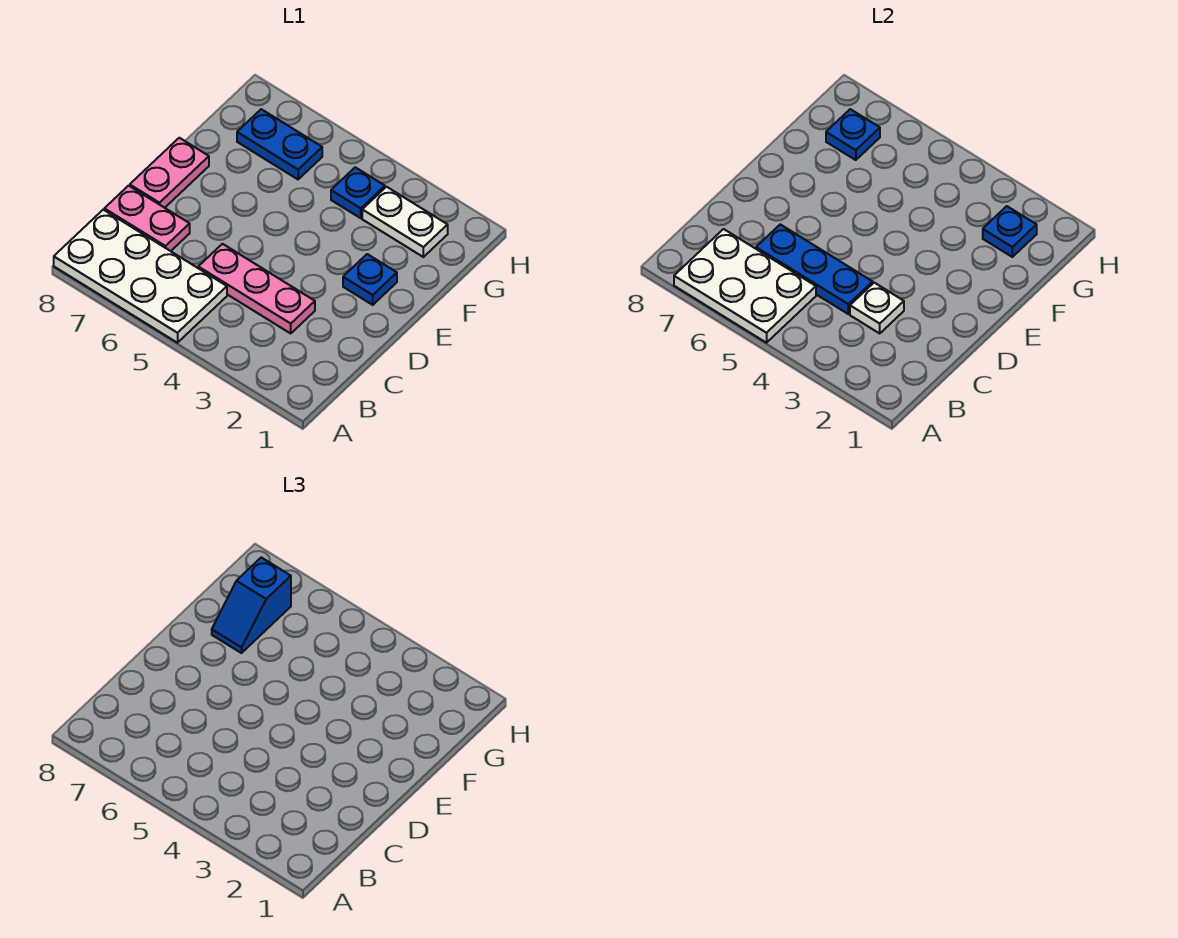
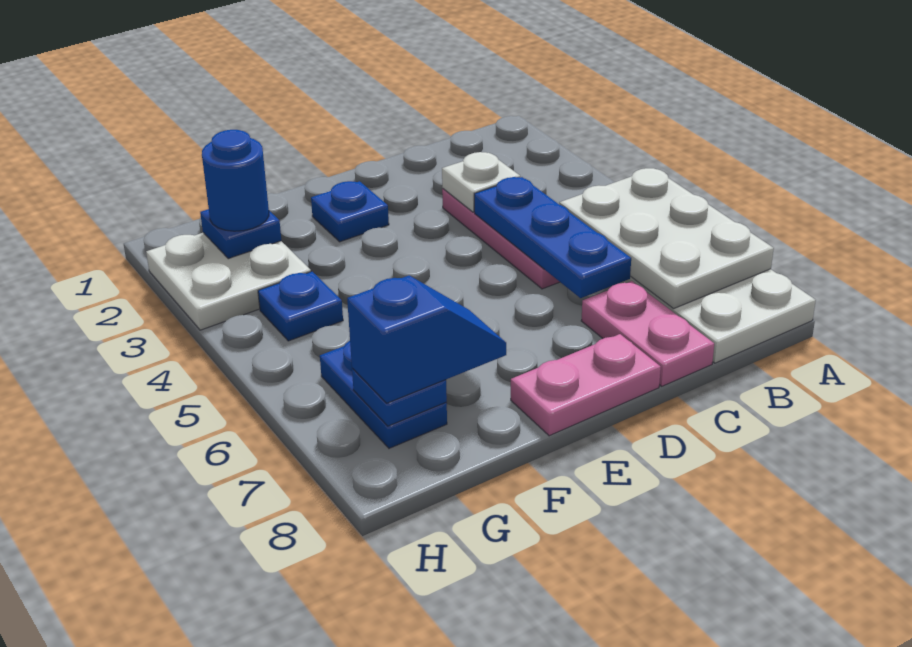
white 1x2 plate [362,187,448,257] -> white 2x2 plate [146,233,311,330]
none -> blue 1x1 round brick [202,130,269,231]

